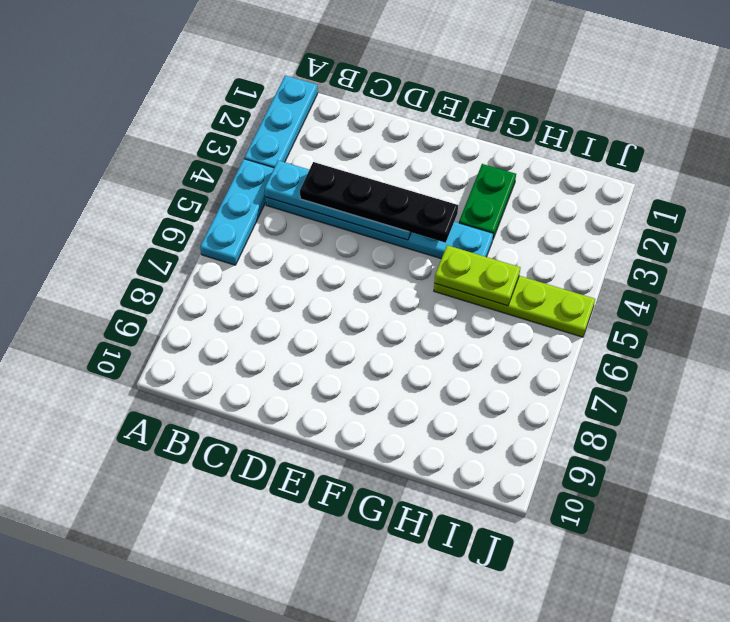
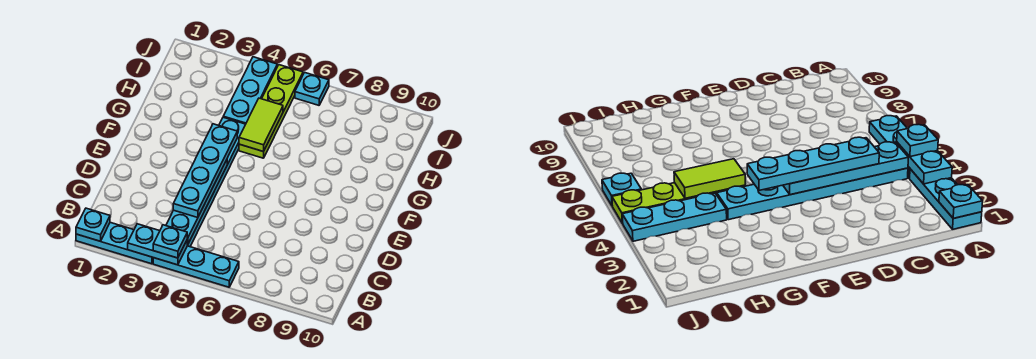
none -> cyan 1x1 plate [76,208,110,241]
none -> cyan 1x2 plate [128,224,187,265]
none -> cyan 1x1 plate [153,225,187,258]
black 1x4 plate [300,162,458,243] -> cyan 1x4 plate [173,124,237,218]
green 1x2 plate [459,164,516,238] -> none
lime 1x2 plate [434,245,520,306] -> lime 1x2 tile [239,98,283,152]
none -> cyan 1x3 plate [223,57,277,124]
none -> cyan 1x1 plate [295,72,329,105]

